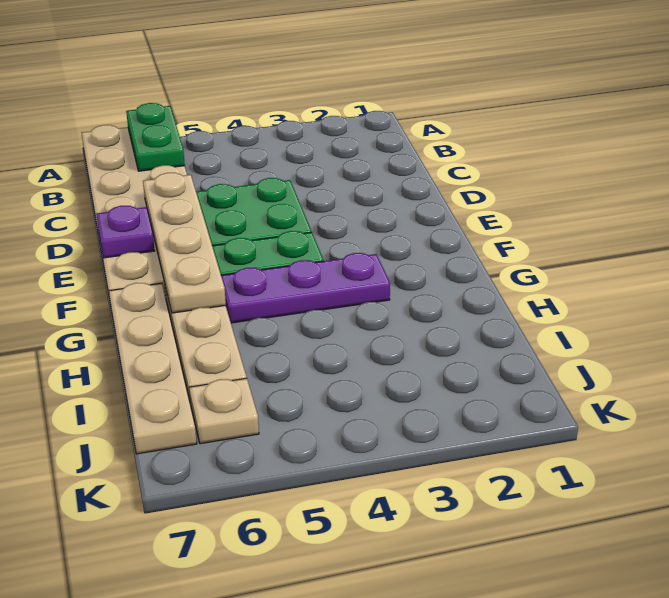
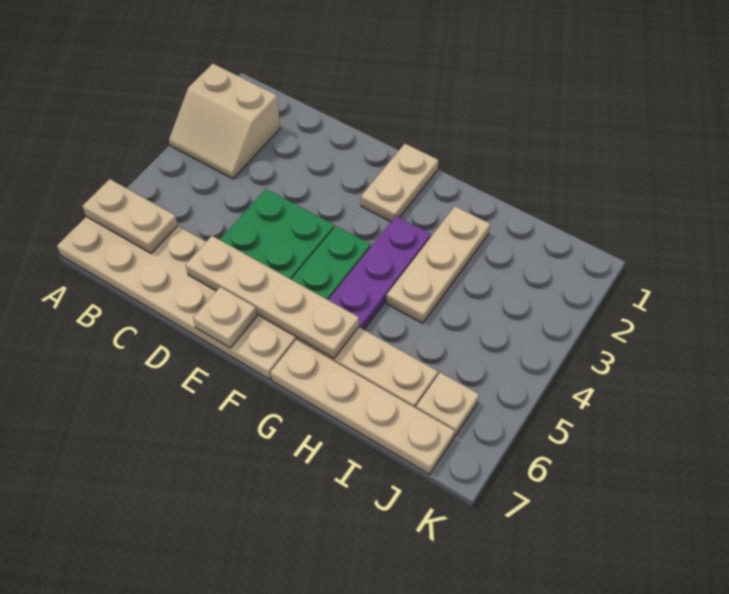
none -> tan 2x2 slope [169,64,280,179]
green 1x2 plate [126,103,185,171] -> tan 1x2 plate [83,179,178,253]
purple 1x1 plate [96,206,155,258] -> tan 1x1 plate [193,287,257,348]
none -> tan 1x2 plate [361,144,438,222]
none -> tan 1x3 plate [387,206,490,323]

